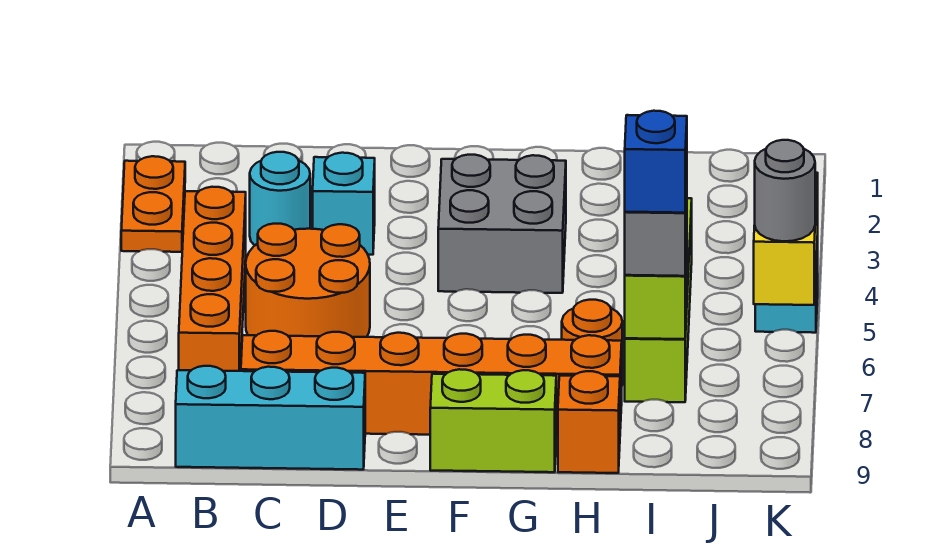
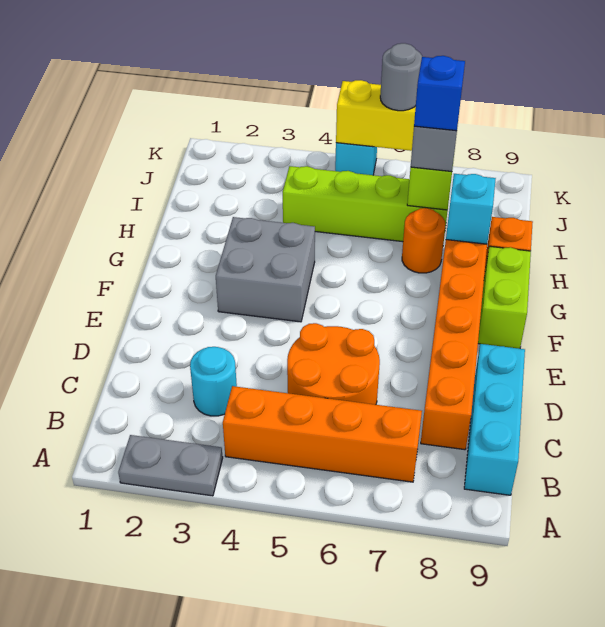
orange 1x2 plate [121,156,185,252] -> grey 1x2 plate [118,435,223,496]
cyan 1x1 brick [313,153,375,255] -> cyan 1x1 brick moved to [446,174,496,244]

